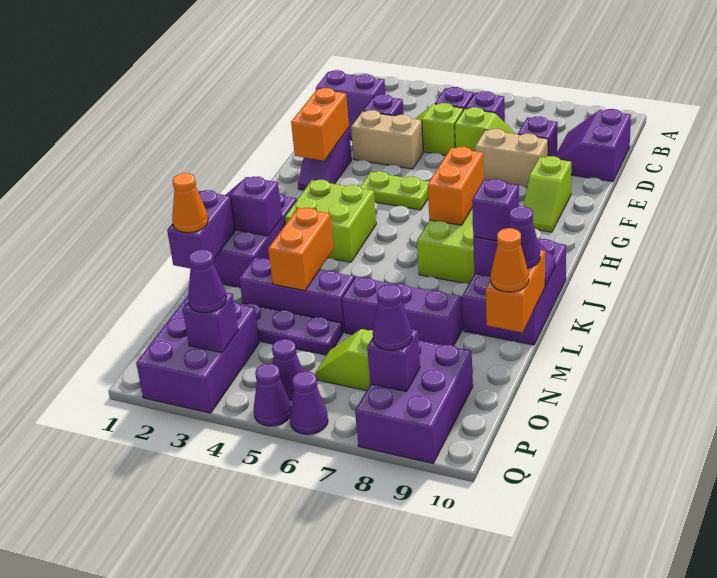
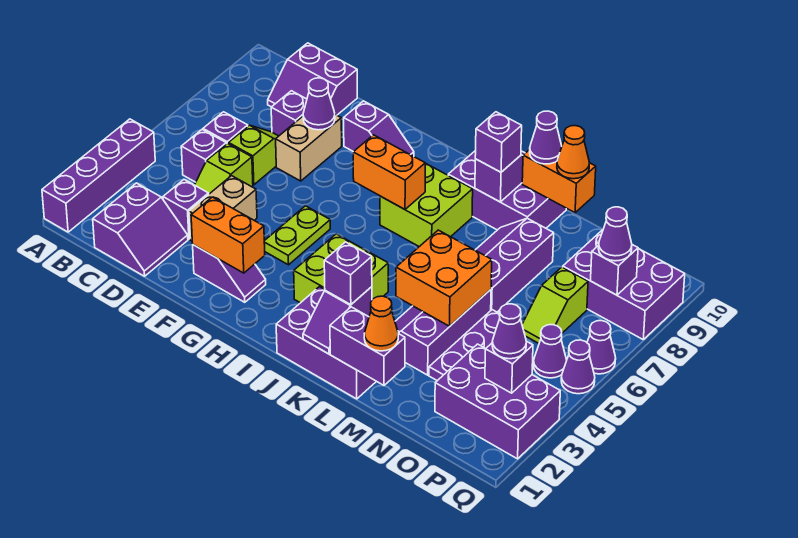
none -> purple 1x4 brick [42,119,155,232]
none -> purple 1x1 cone [303,78,335,130]
lime 1x2 slope [523,156,571,232] -> purple 1x2 slope [344,101,414,156]
none -> purple 1x1 brick [324,242,372,305]
orange 1x2 brick [268,208,334,290] -> orange 2x2 brick [396,230,492,326]

